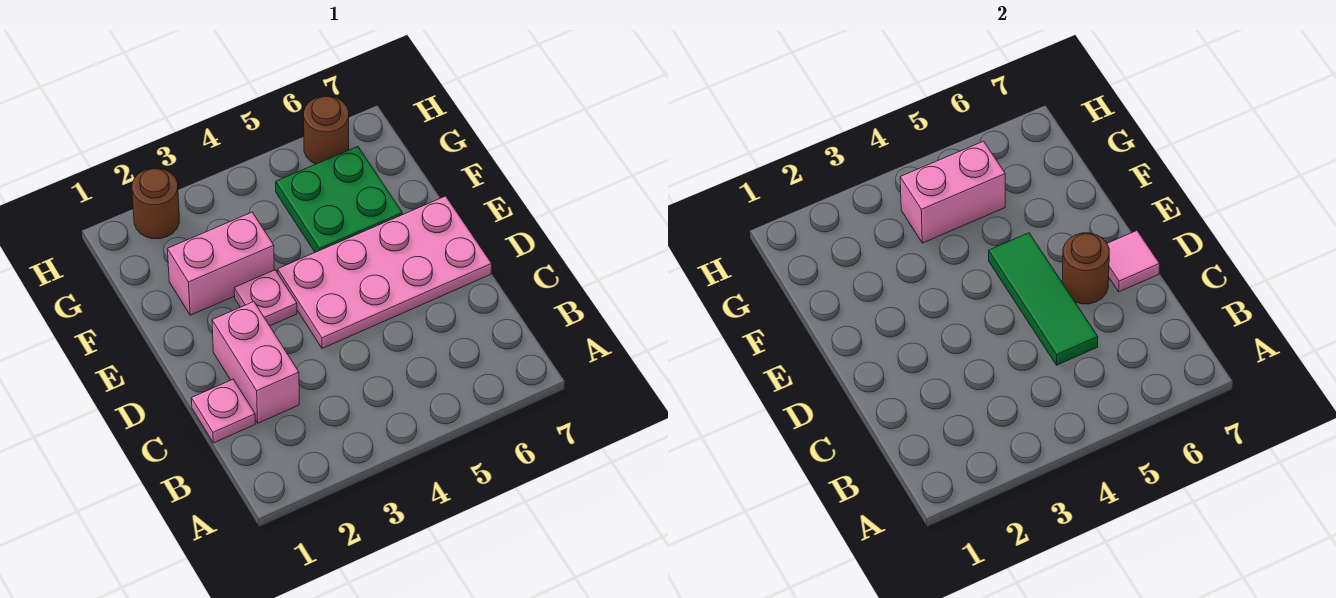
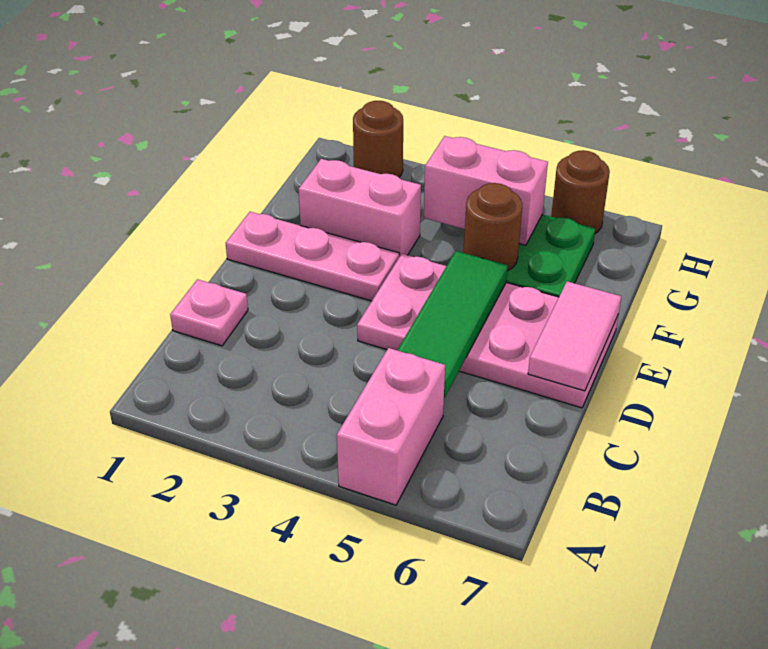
pink 1x2 brick [212,302,299,423] -> pink 1x2 brick moved to [337,348,445,505]
brown 1x1 round brick [1062,233,1109,304] -> brown 1x1 round brick moved to [464,183,522,271]
pink 1x1 tile [1107,231,1160,292] -> pink 1x2 tile [528,281,621,391]
pink 1x1 plate [234,270,297,326] -> pink 1x3 plate [226,212,399,301]

